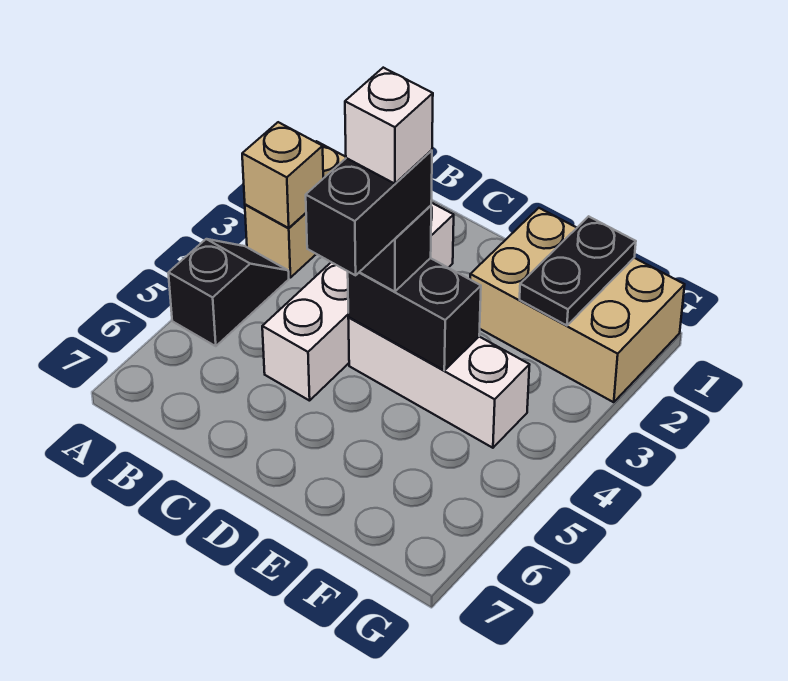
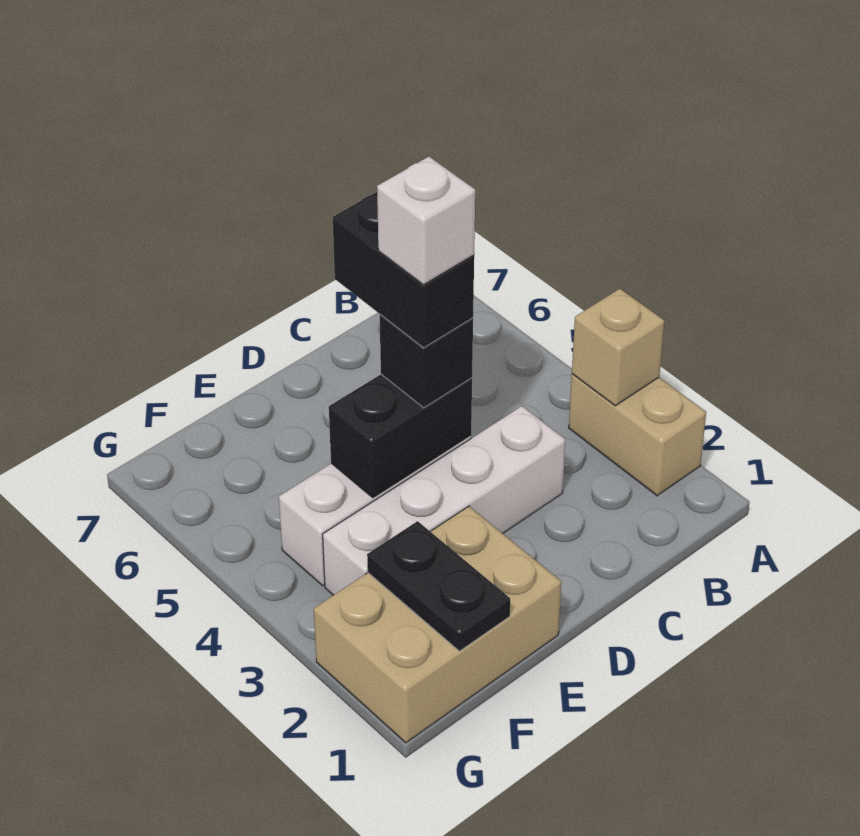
black 1x2 slope [168,239,289,346] -> none
white 1x4 brick [262,203,454,401] -> white 1x4 brick turned to [323,406,565,595]

